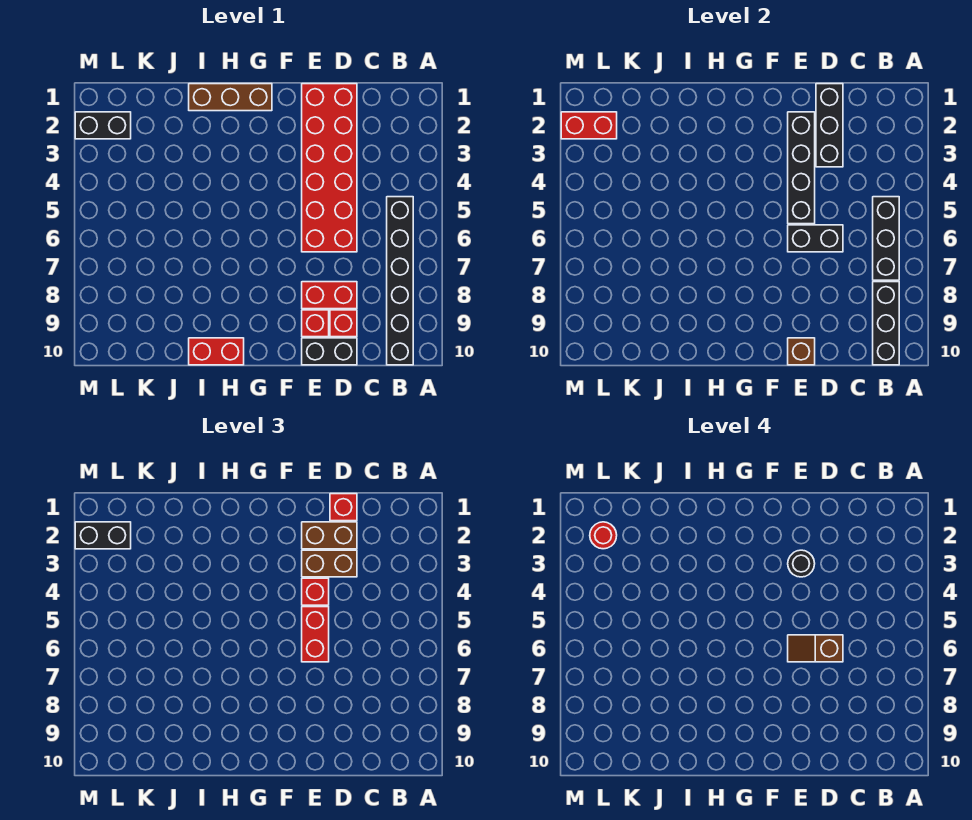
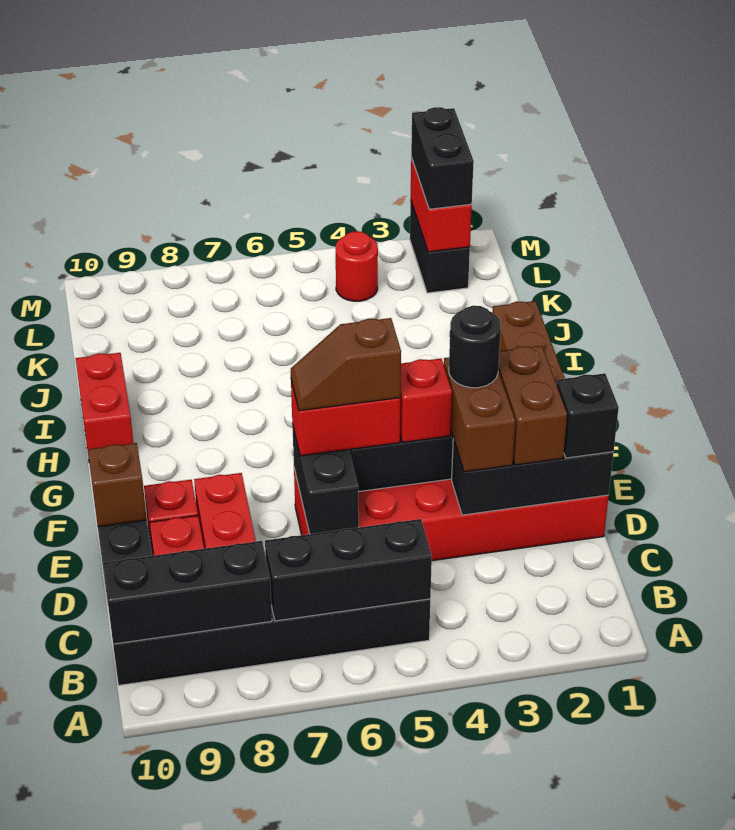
red 1x1 brick [330,494,357,521] -> black 1x1 brick [557,373,619,458]
brown 1x2 slope [788,635,843,662] -> brown 1x2 slope turned to [291,318,401,411]
red 1x1 round brick [590,522,617,549] -> red 1x1 round brick moved to [336,231,378,301]

